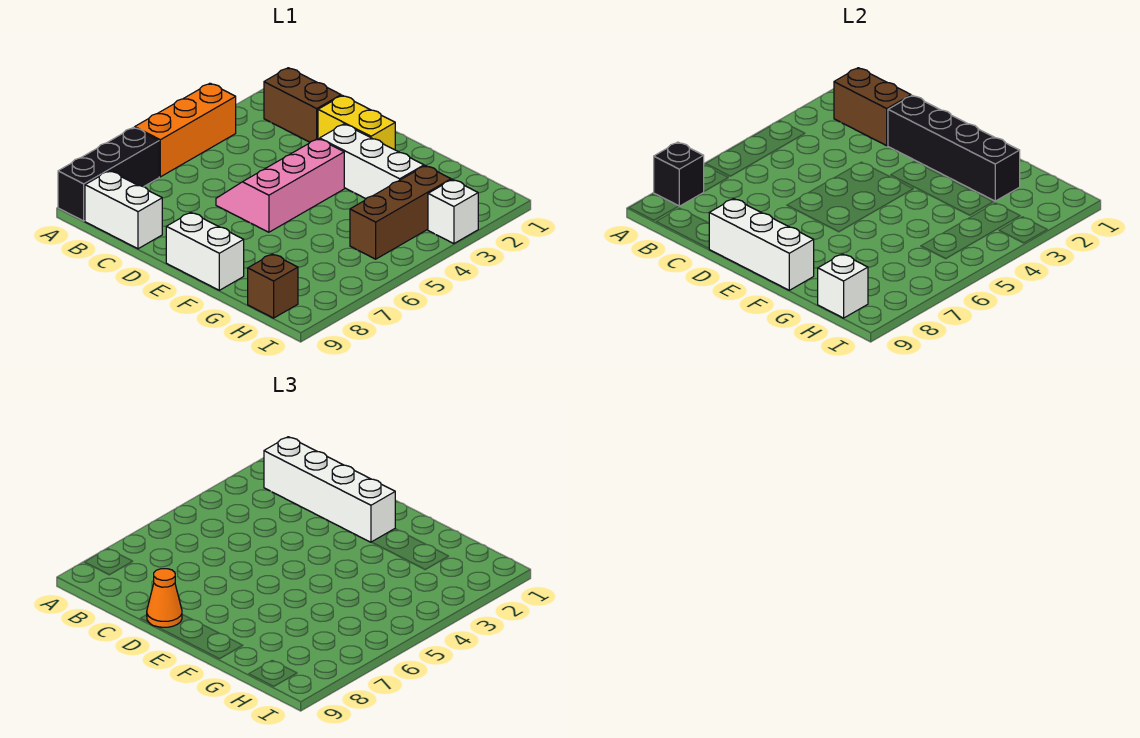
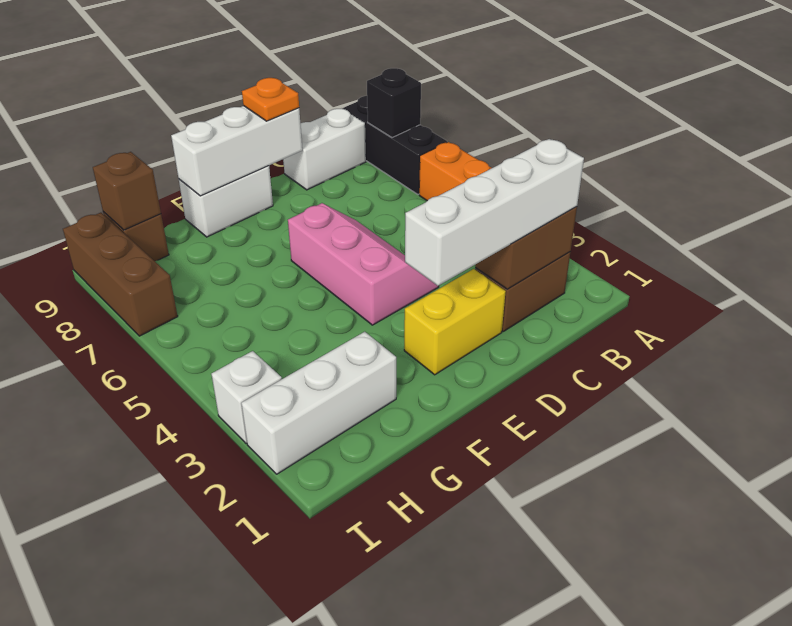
black 1x4 brick [888,95,1020,201] -> none
orange 1x1 cone [147,569,182,627] -> orange 1x1 plate [242,78,299,121]
white 1x3 brick [320,124,424,199] -> white 1x3 brick moved to [241,332,396,474]
brown 1x3 brick [350,166,451,259] -> brown 1x3 brick moved to [63,213,178,336]
white 1x1 brick [818,254,868,318] -> brown 1x1 brick [93,152,161,230]

